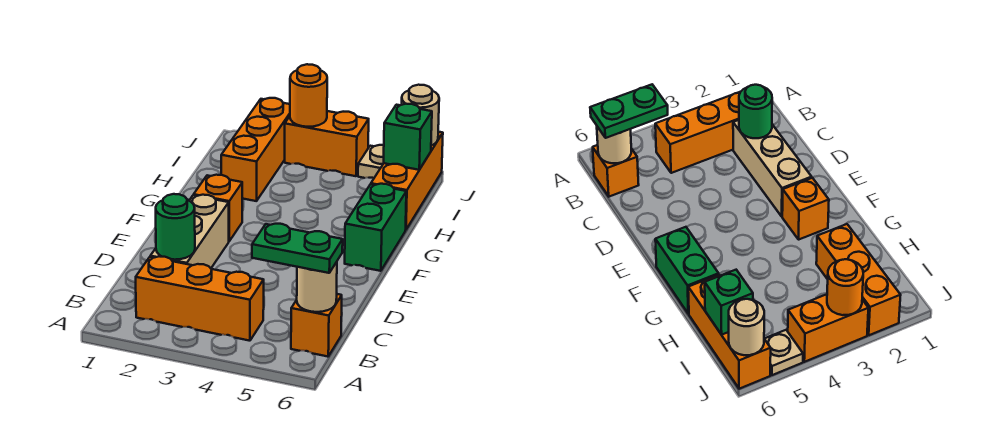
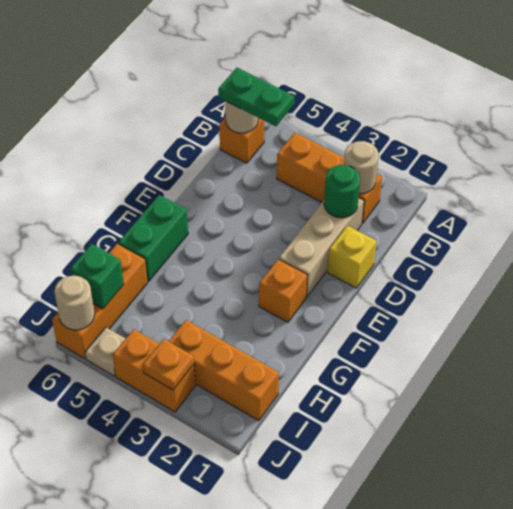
none -> tan 1x1 round brick [344,141,379,194]
none -> yellow 1x1 brick [328,226,377,288]
orange 1x3 brick [221,98,290,201] -> orange 1x3 brick turned to [169,320,279,421]
orange 1x1 round brick [290,64,327,127] -> orange 1x1 plate [143,339,194,390]

